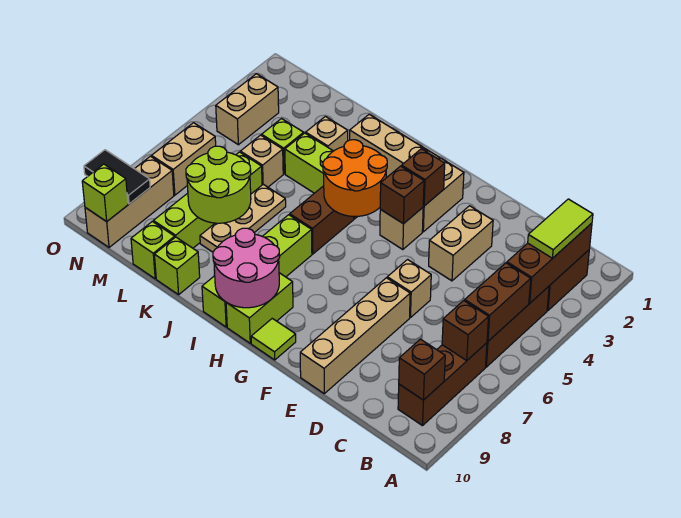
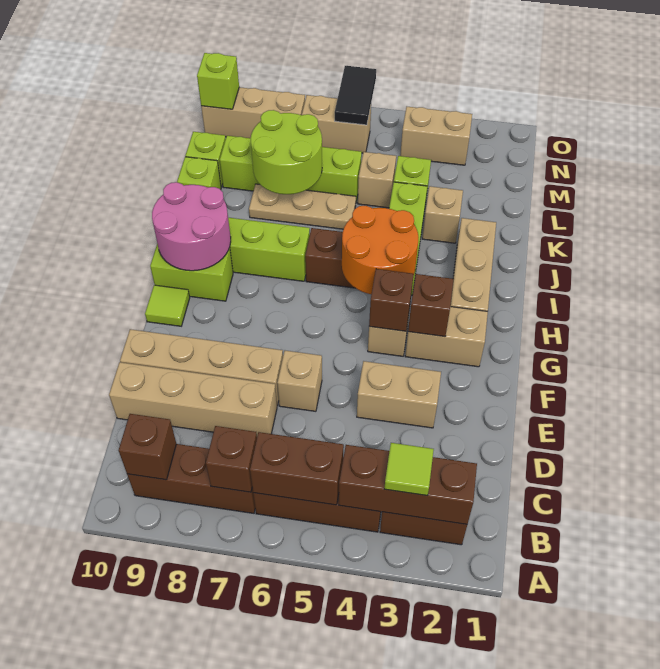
lime 1x2 tile [528,199,593,258] -> lime 1x1 tile [384,443,434,496]
none -> tan 1x4 brick [109,362,277,436]
black 1x2 tile [84,150,150,204] -> black 1x2 tile moved to [335,66,376,125]

